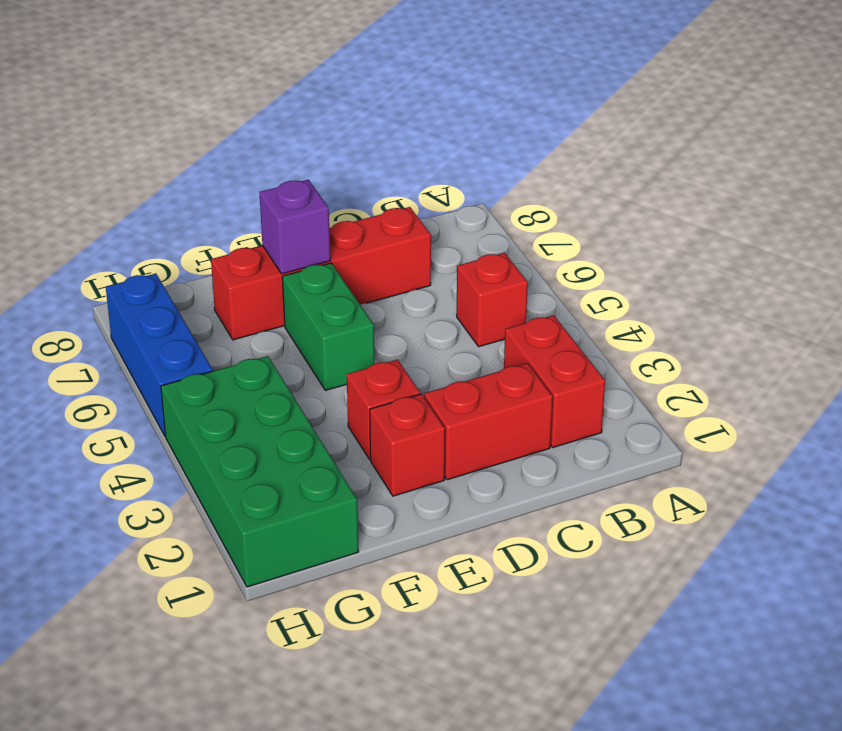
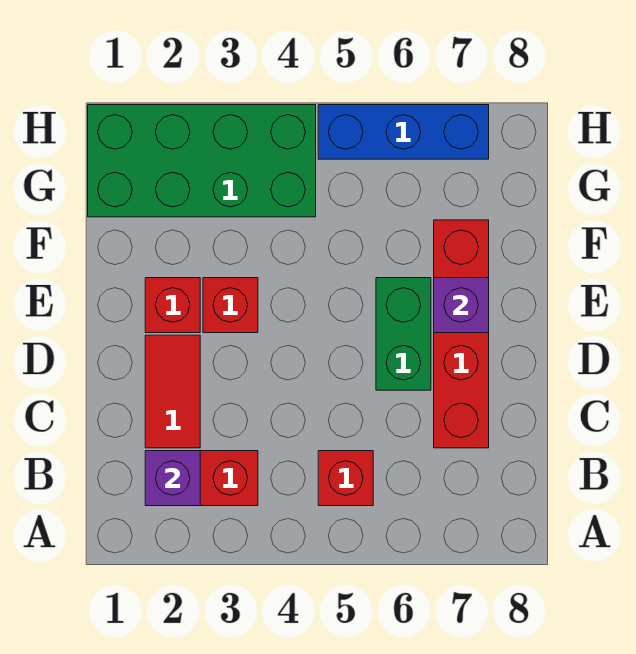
none -> purple 1x1 brick [145,451,200,506]
red 1x2 brick [424,363,553,480] -> red 1x2 tile [145,335,200,448]
green 1x2 brick [282,263,374,390] -> green 1x2 brick turned to [376,278,431,390]

